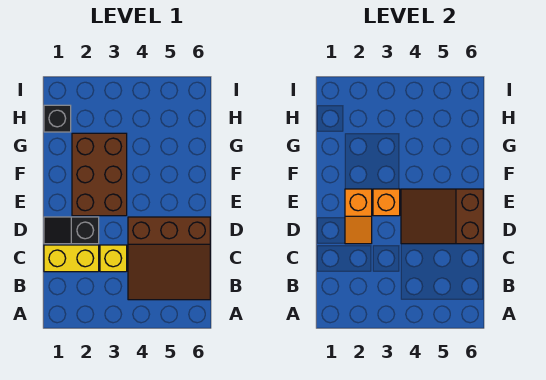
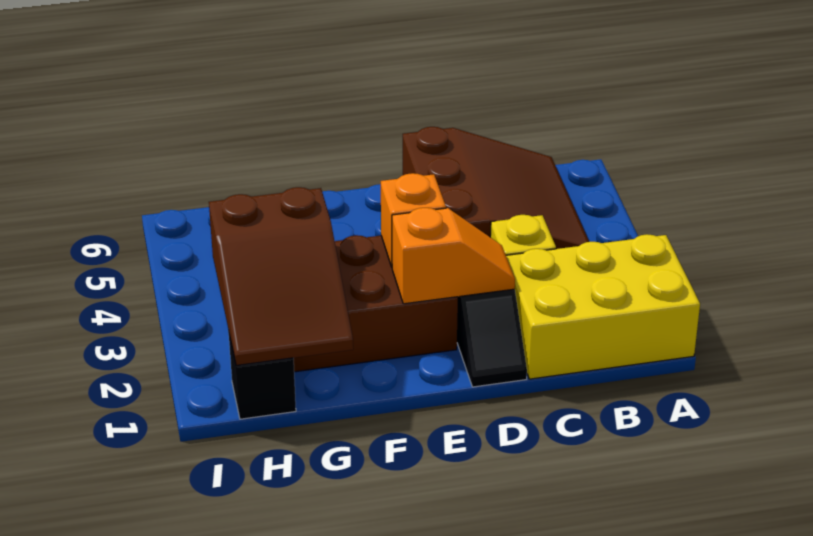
yellow 1x2 brick [44,245,99,272] -> yellow 2x3 brick [506,234,700,379]
brown 2x3 slope [401,189,483,244] -> brown 2x3 slope moved to [209,187,353,365]

